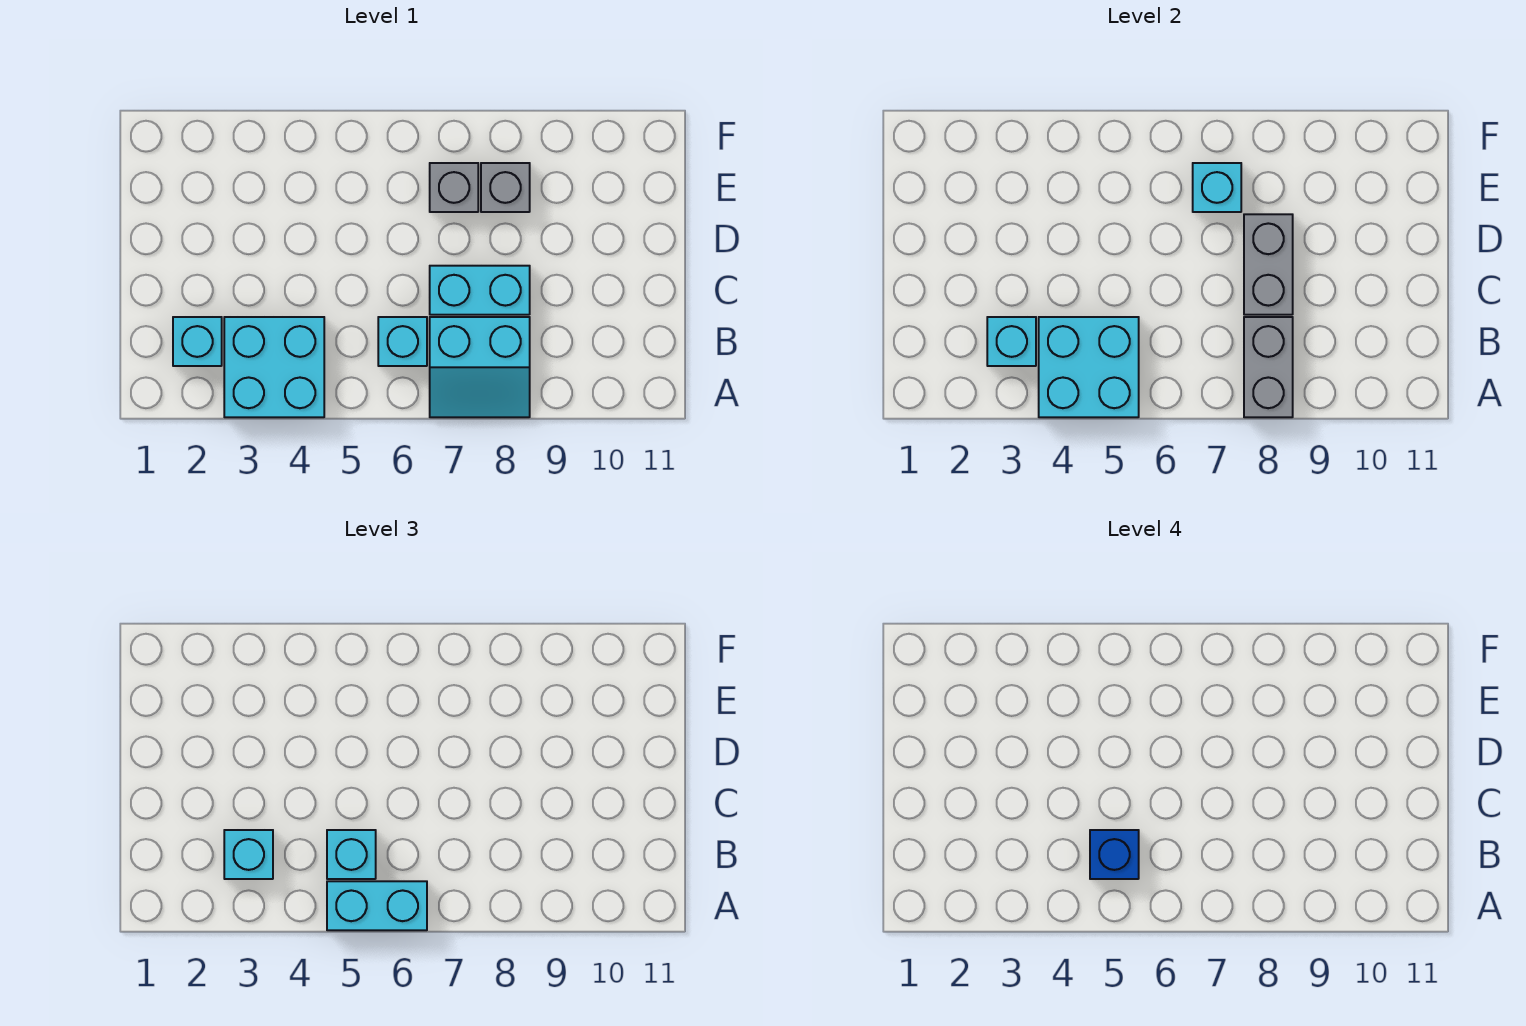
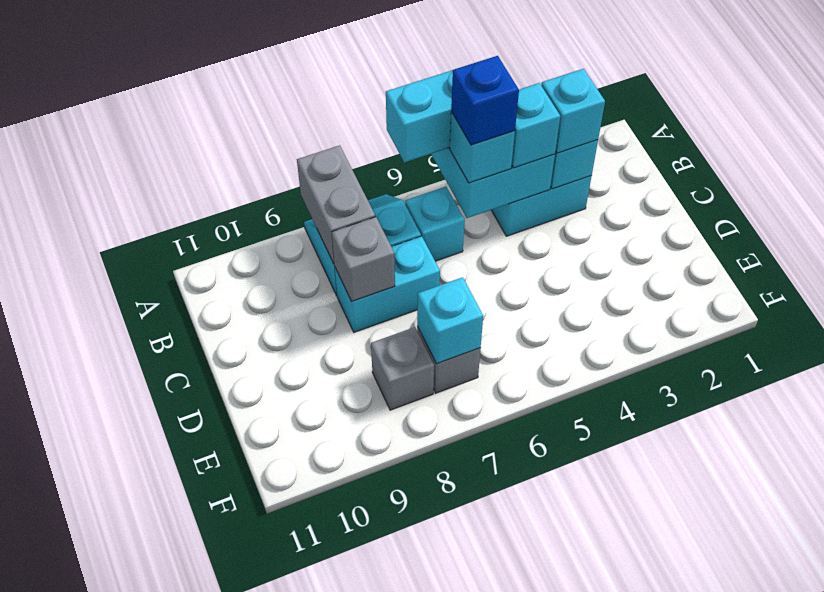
cyan 1x1 brick [173,317,222,366] -> cyan 1x1 brick moved to [512,83,560,168]
grey 1x2 brick [1244,214,1293,315] -> grey 1x1 brick [332,217,395,301]

